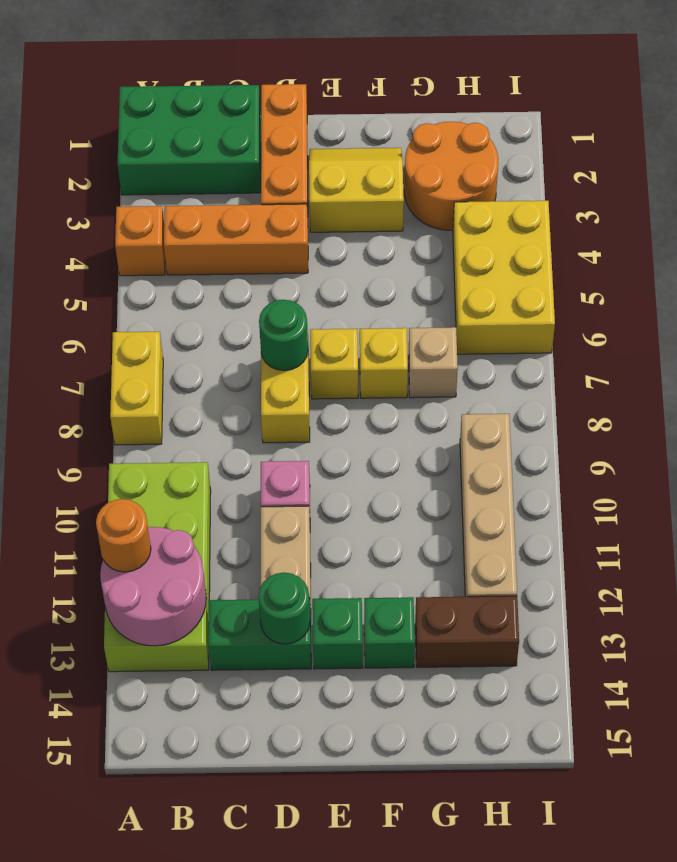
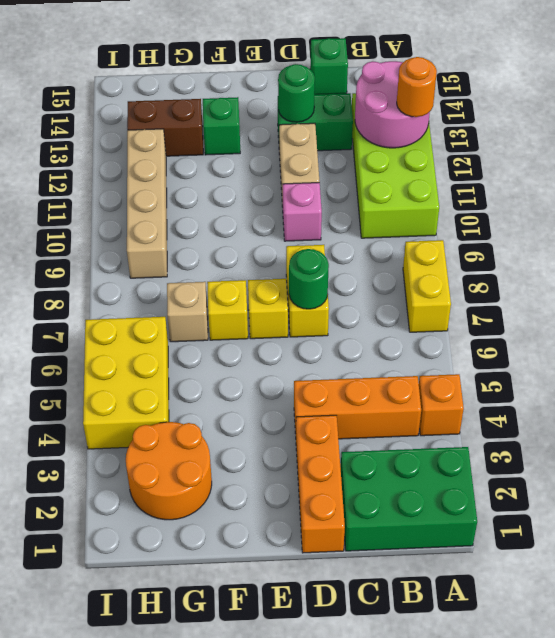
yellow 2x2 slope [309,148,404,232] -> none
green 1x1 brick [312,598,363,669] -> green 1x1 brick moved to [310,38,348,95]

